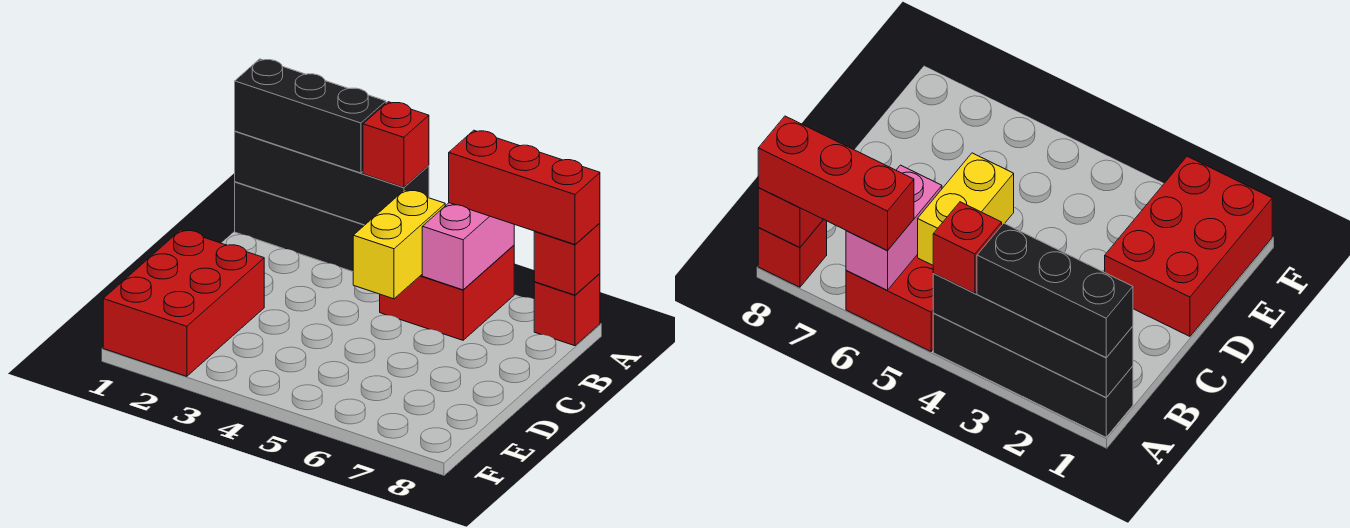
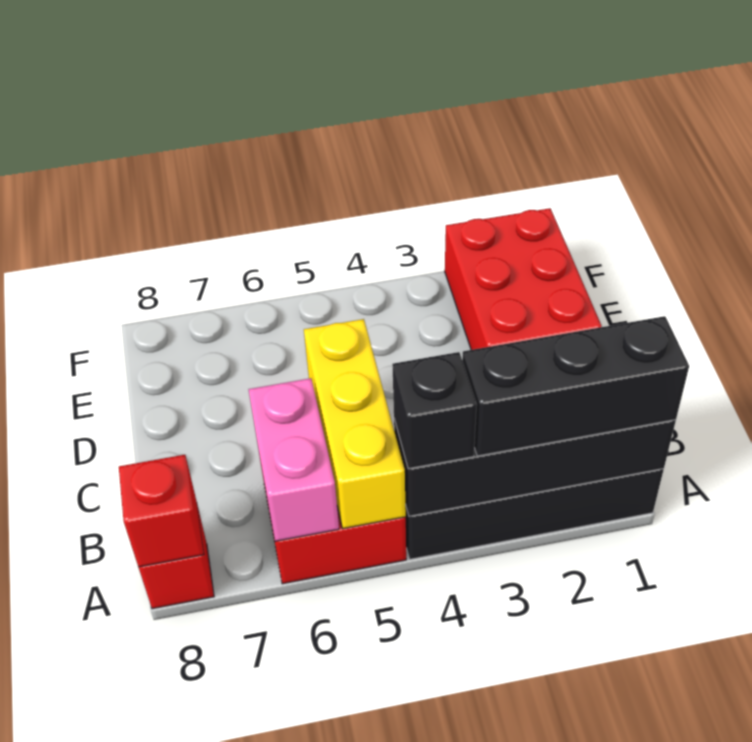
red 1x1 brick [363,102,429,187] -> black 1x1 brick [392,352,477,469]
red 1x3 brick [449,130,600,244] -> none
yellow 1x2 brick [353,190,445,299] -> yellow 1x3 brick [304,319,406,529]

